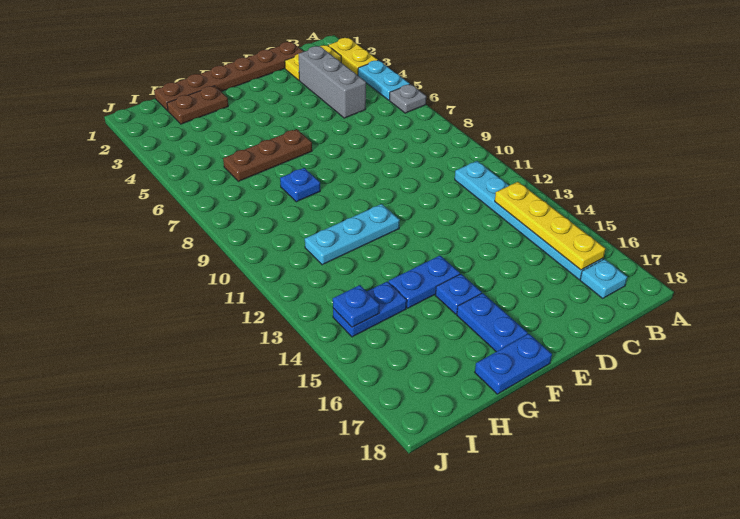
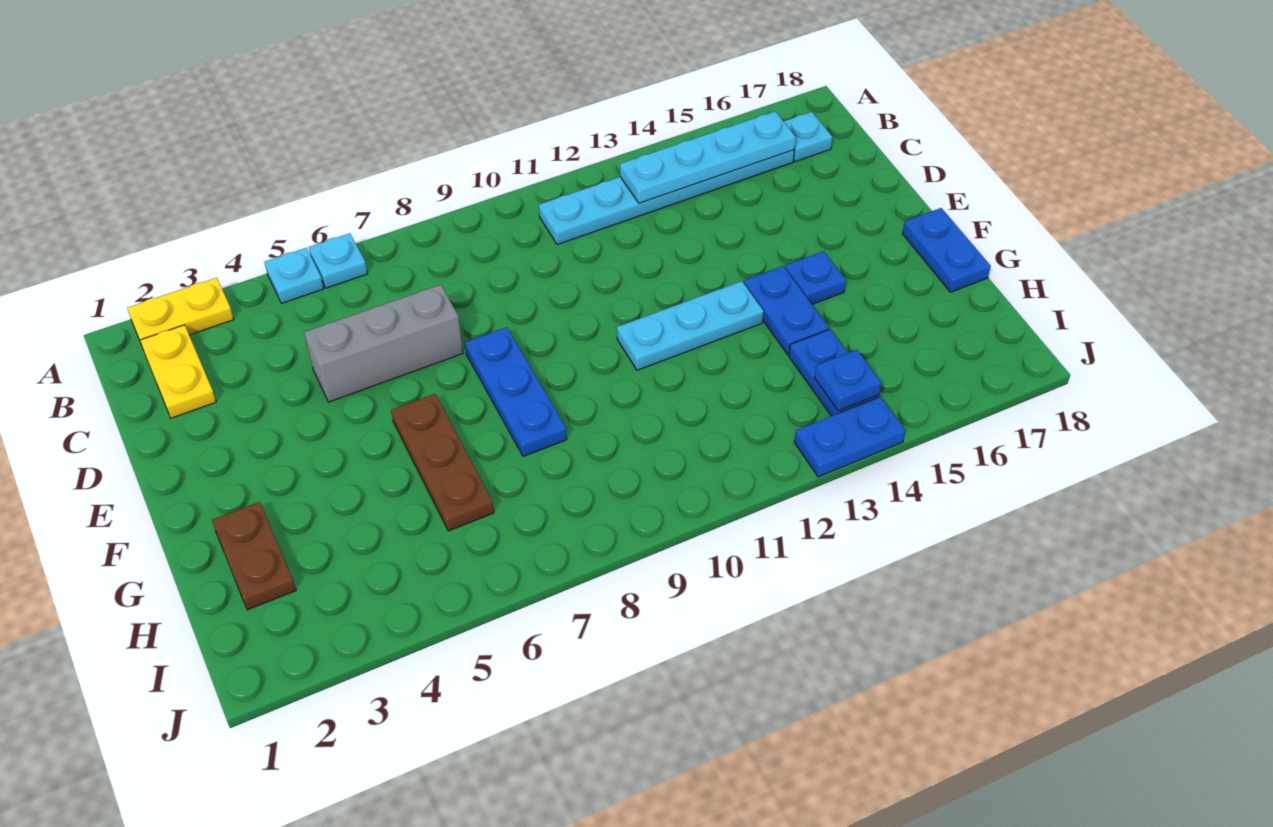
cyan 1x2 plate [358,60,409,100] -> cyan 1x1 plate [264,248,324,303]
grey 1x1 plate [390,84,426,113] -> cyan 1x1 plate [309,233,368,288]
yellow 1x4 plate [495,182,605,270] -> cyan 1x4 plate [620,112,796,203]
brown 1x6 plate [154,42,304,111] -> none
grey 1x3 brick [299,46,366,118] -> grey 1x3 brick moved to [304,285,463,402]
cyan 1x3 plate [305,204,400,265] -> cyan 1x3 plate turned to [617,281,764,370]
blue 1x2 plate [457,293,528,352] -> blue 1x2 plate moved to [794,397,905,477]
blue 1x1 plate [280,168,320,202] -> blue 1x3 plate [465,327,567,457]

